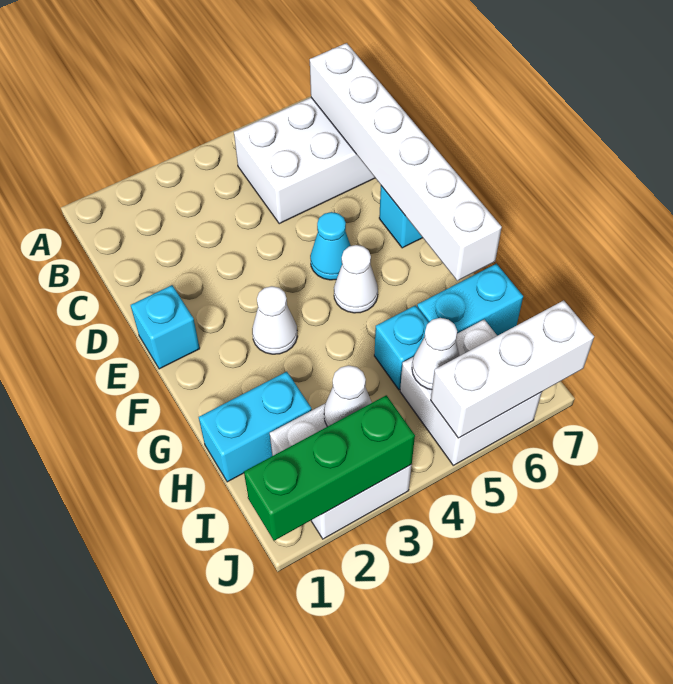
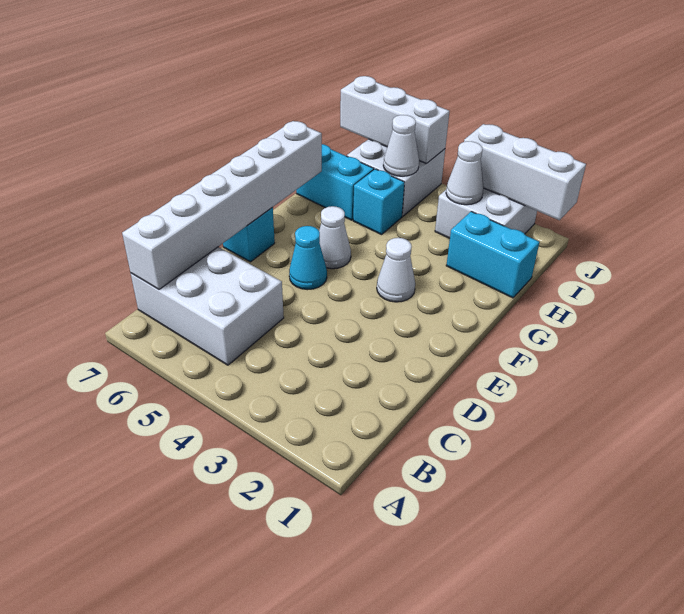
cyan 1x1 brick [131,285,200,369] -> none
green 1x3 brick [244,395,415,541] -> white 1x3 brick [464,124,586,220]

